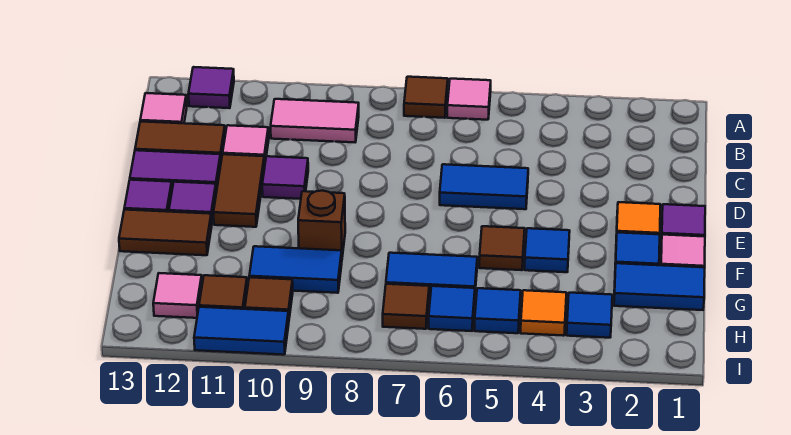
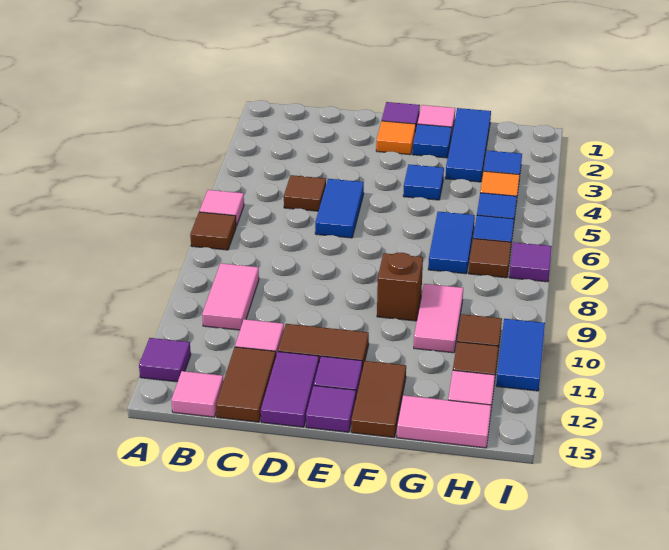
purple 1x1 tile [262,156,308,199] -> purple 1x1 tile moved to [509,242,552,282]
brown 1x1 tile [479,226,525,270] -> brown 1x1 tile moved to [284,175,326,211]
blue 1x2 tile [614,263,705,310] -> blue 1x3 tile [445,108,491,182]
blue 1x2 tile [249,246,342,293] -> pink 1x2 tile [414,284,463,353]
none -> pink 1x2 tile [397,395,491,448]

